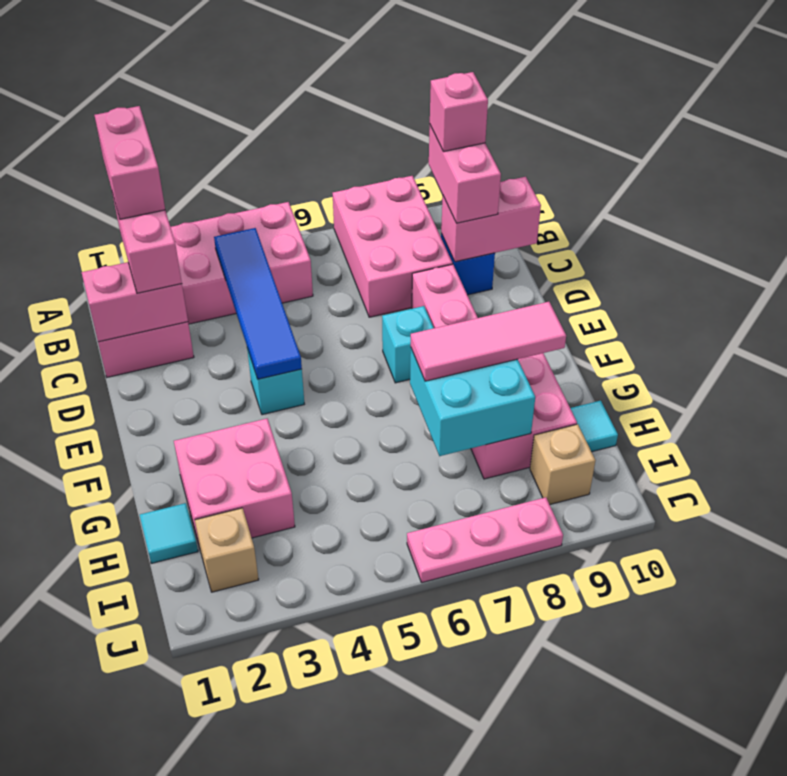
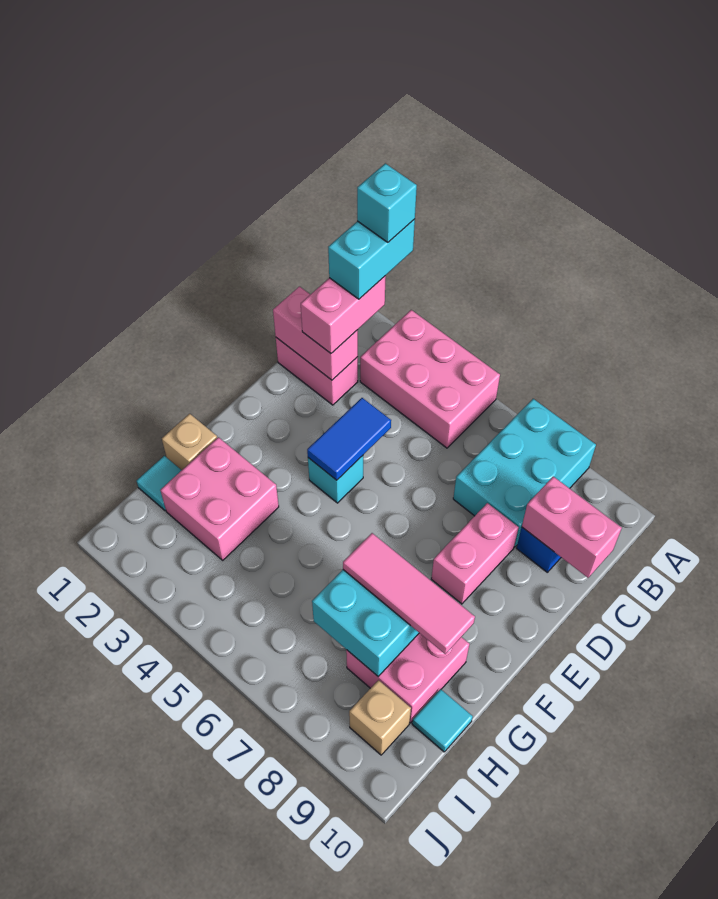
pink 1x2 brick [94,106,165,219] -> cyan 1x2 brick [328,219,415,299]
pink 2x3 brick [333,176,453,317] -> cyan 2x3 brick [453,399,596,547]
blue 1x4 tile [214,228,302,379] -> blue 1x2 tile [307,398,391,480]
pink 1x2 brick [429,125,501,223] -> none
pink 1x1 brick [430,72,488,152] -> none
cyan 1x1 brick [382,306,434,383] -> cyan 1x1 brick moved to [357,163,417,242]
tan 1x1 brick [195,508,259,592] -> tan 1x1 brick moved to [162,414,217,470]
pink 1x3 plate [407,497,563,583] -> none

